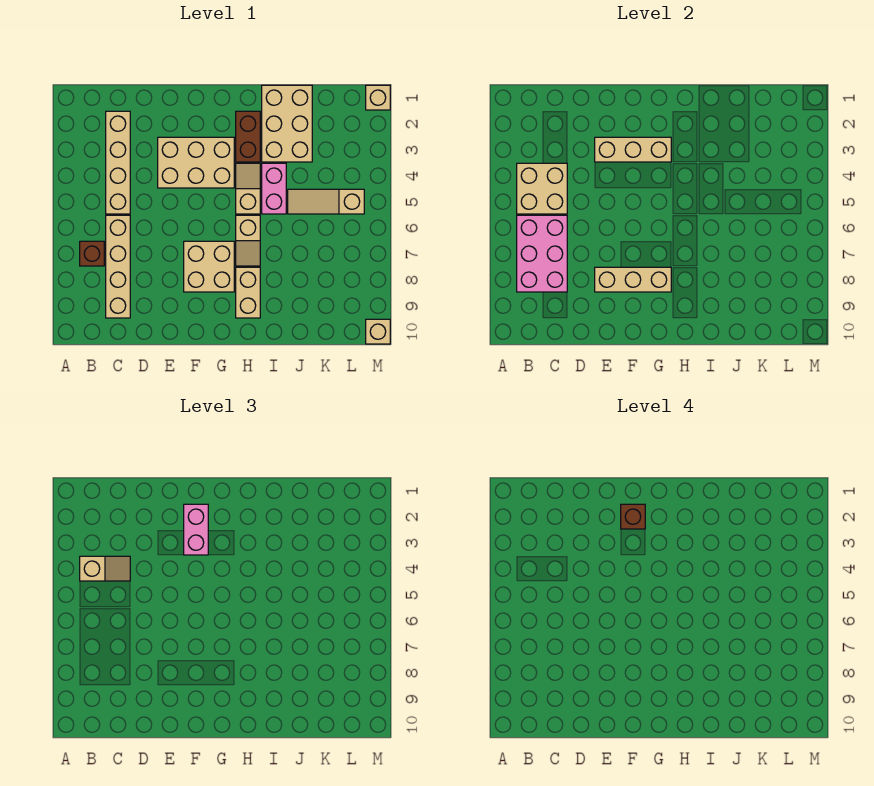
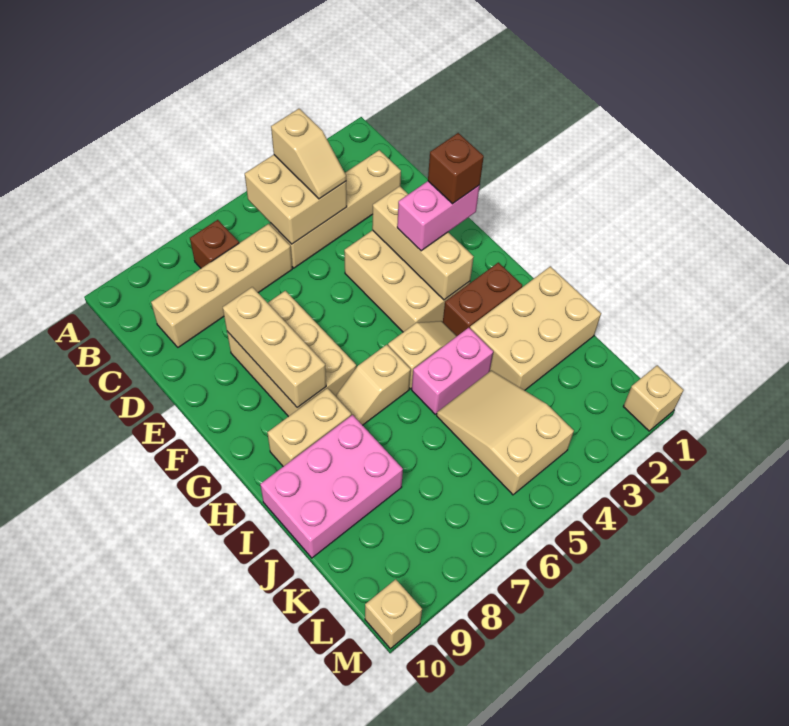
pink 2x3 brick [517,215,567,292] -> pink 2x3 brick moved to [260,415,403,558]
tan 2x2 brick [184,241,234,292] -> tan 2x3 brick [227,291,356,417]
tan 1x3 slope [288,189,364,214] -> tan 2x3 slope [437,370,574,495]

